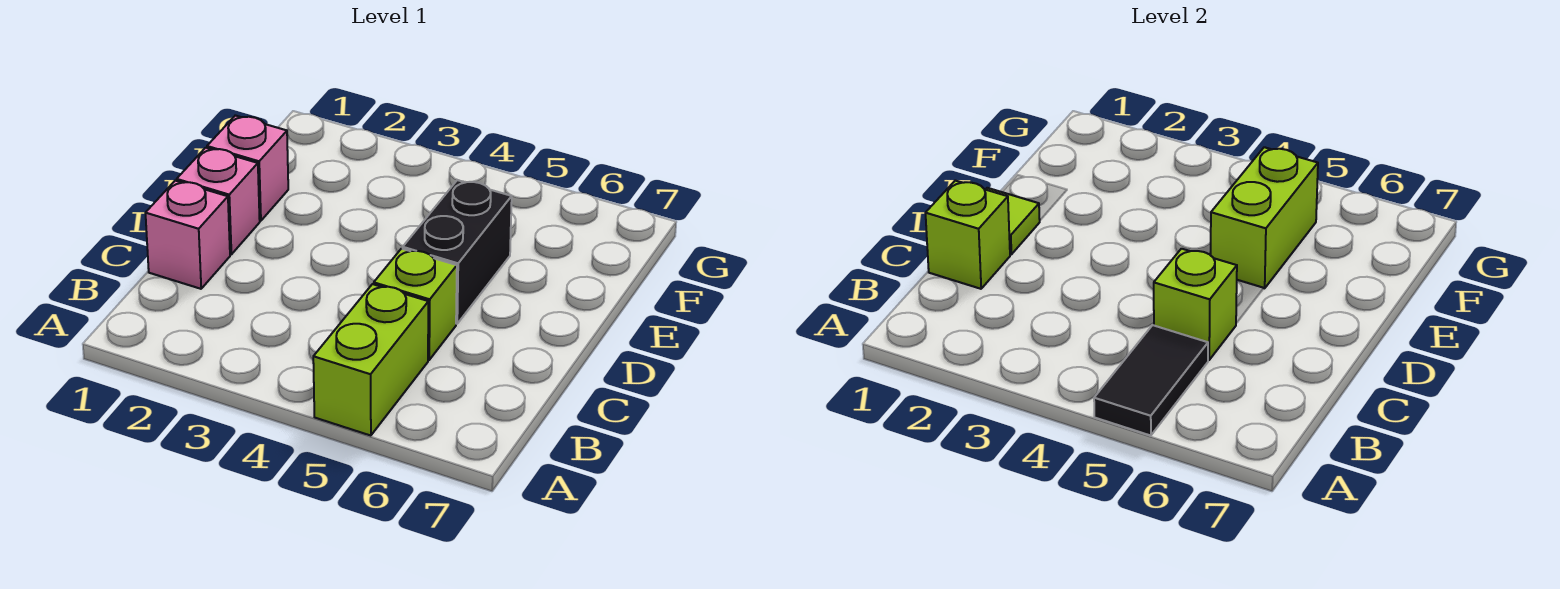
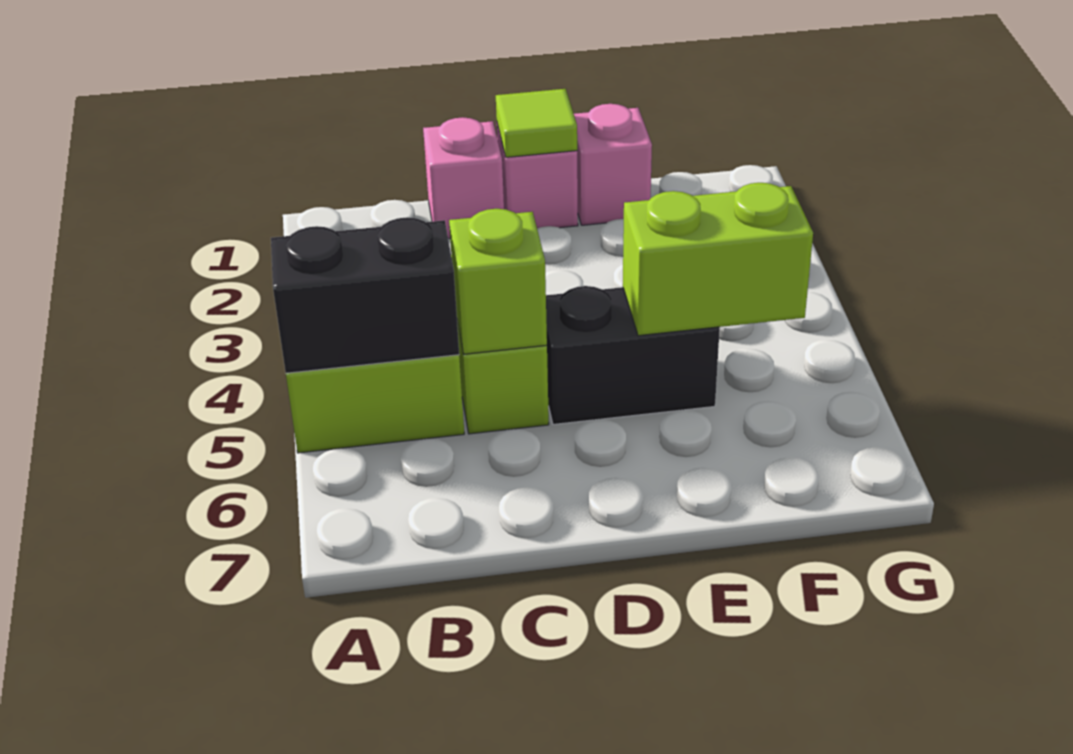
black 1x2 tile [1094,325,1208,436] -> black 1x2 brick [271,217,459,373]
lime 1x1 brick [926,181,1010,289] -> none

